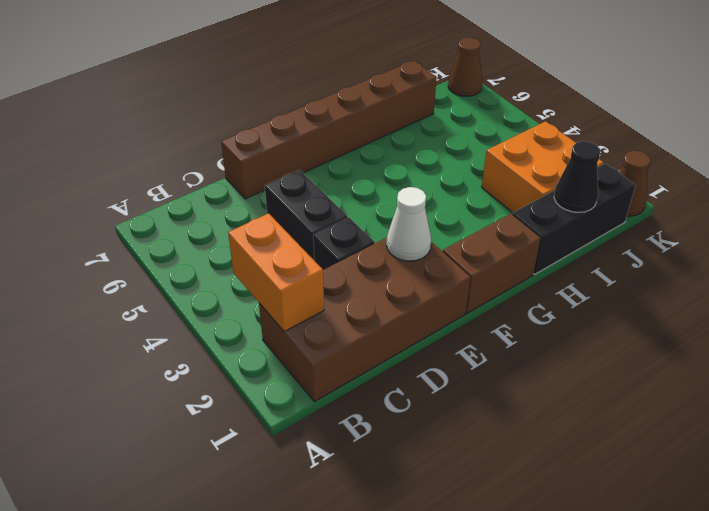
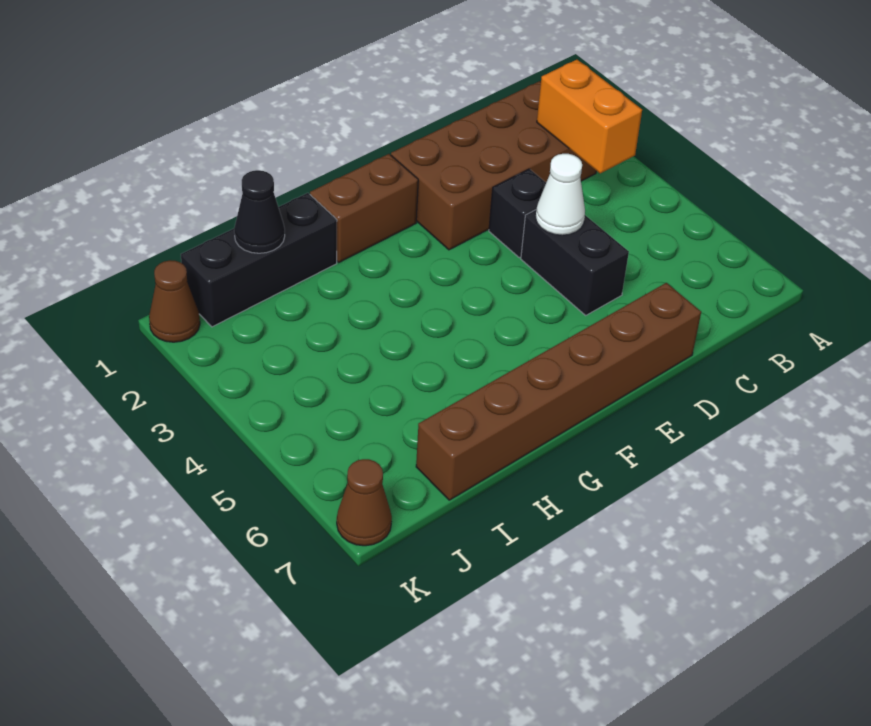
white 1x1 cone [387,187,431,261] -> white 1x1 cone moved to [536,154,585,235]
orange 2x2 brick [482,121,604,213] -> none

